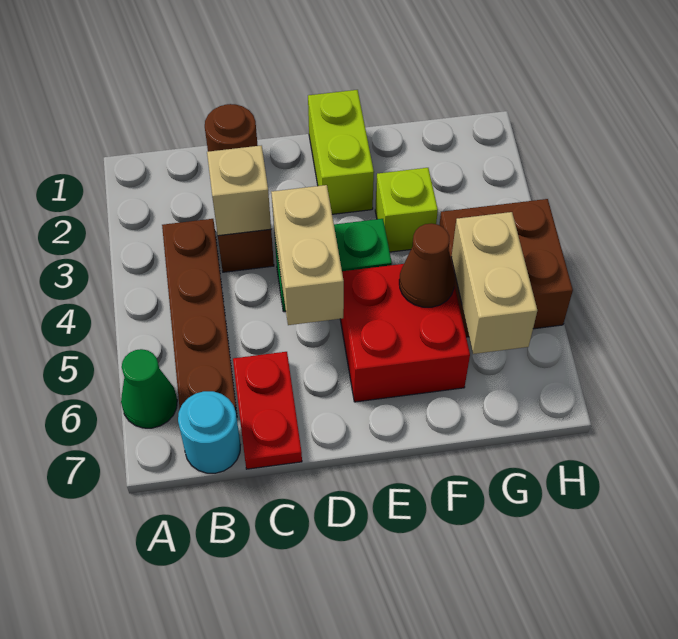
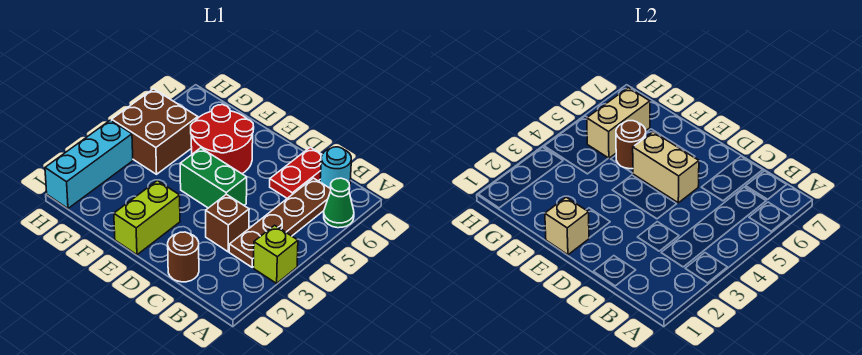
tan 1x1 brick [207,146,271,236] -> tan 1x1 brick moved to [545,197,589,255]
tan 1x2 brick [271,185,344,325] -> tan 1x2 brick turned to [633,132,699,203]
red 2x2 brick [340,264,470,402] -> red 2x2 round brick [191,105,254,174]
lime 1x1 brick [375,168,438,252] -> lime 1x1 brick moved to [254,225,298,283]
brown 1x1 cone [399,223,455,307] -> brown 1x1 round brick [616,121,646,169]
none -> cyan 1x3 brick [45,120,133,208]

